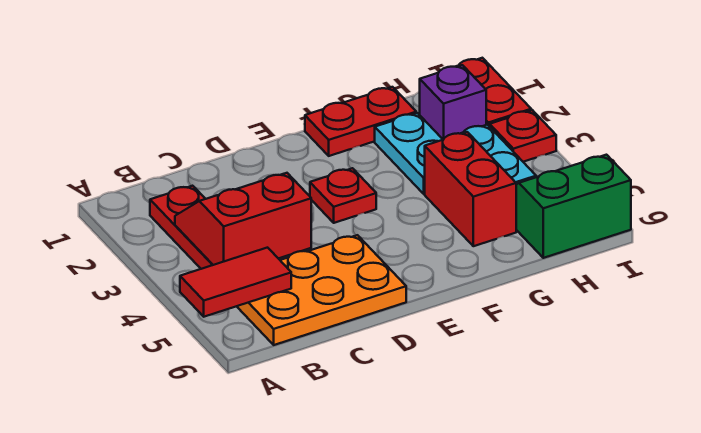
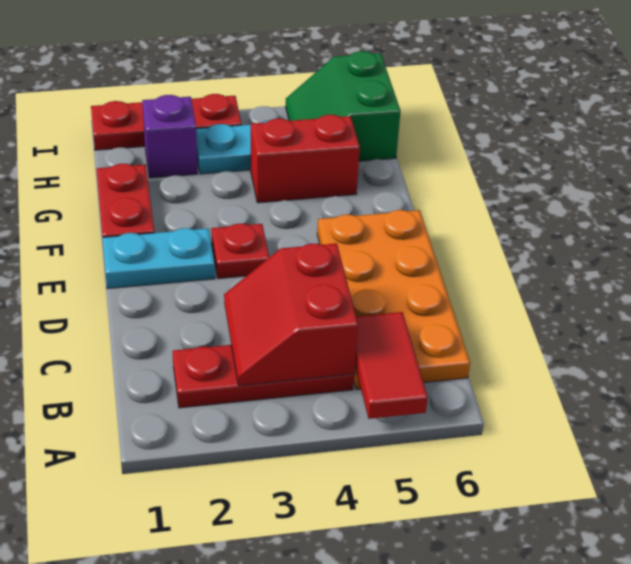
orange 2x3 plate [237,235,406,345] -> orange 2x4 plate [317,210,470,390]
cyan 1x2 plate [375,113,443,194] -> cyan 1x2 plate moved to [103,228,215,289]

